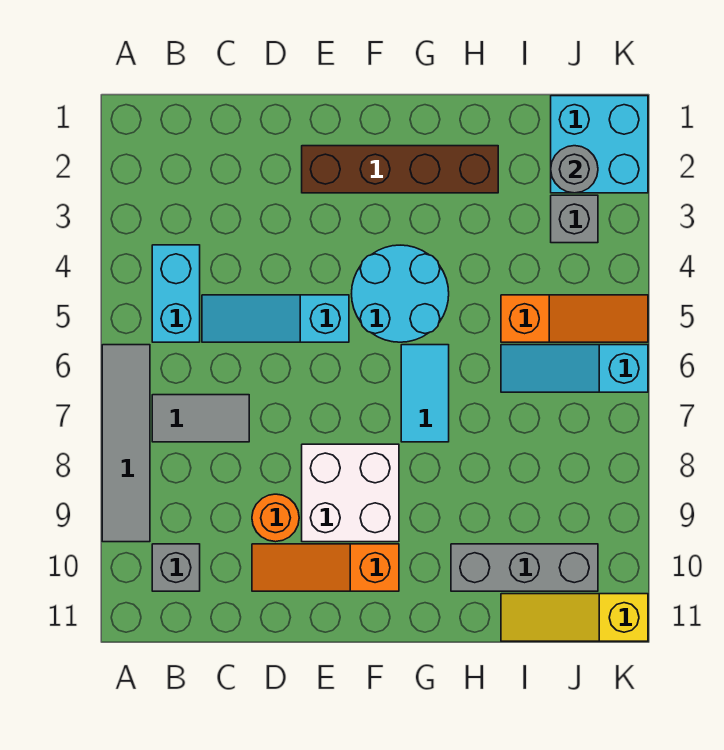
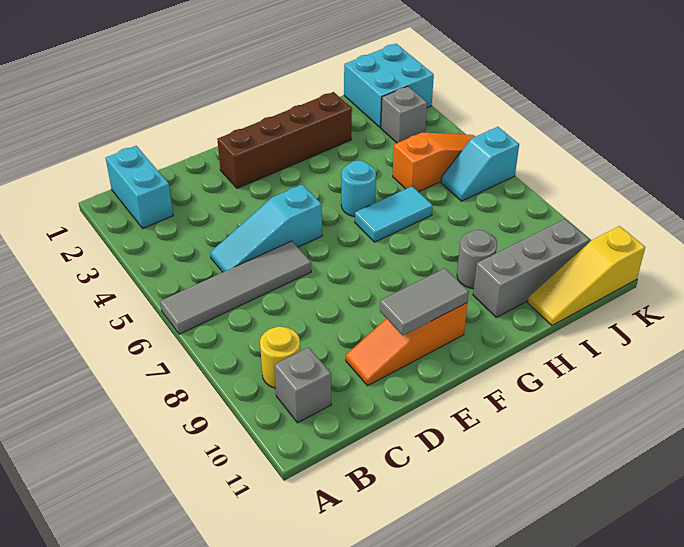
grey 1x4 tile [102,345,150,542] -> grey 1x4 tile turned to [160,241,311,334]
cyan 1x2 brick [152,245,200,342] -> cyan 1x2 brick moved to [106,146,173,228]
grey 1x2 tile [152,395,249,442] -> grey 1x2 tile moved to [380,268,469,335]
none -> yellow 1x1 round brick [260,326,300,388]
orange 1x1 round brick [252,494,299,542] -> none
white 2x2 brick [302,444,399,542] -> none
cyan 2x2 round brick [352,245,449,342] -> cyan 1x1 round brick [341,160,376,217]
cyan 1x2 tile [401,345,449,442] -> cyan 1x2 tile turned to [355,186,433,242]
cyan 1x3 slope [501,345,648,392] -> cyan 1x2 slope [441,127,519,201]
grey 1x1 round brick [551,146,598,193] -> grey 1x1 round brick moved to [457,230,497,289]

